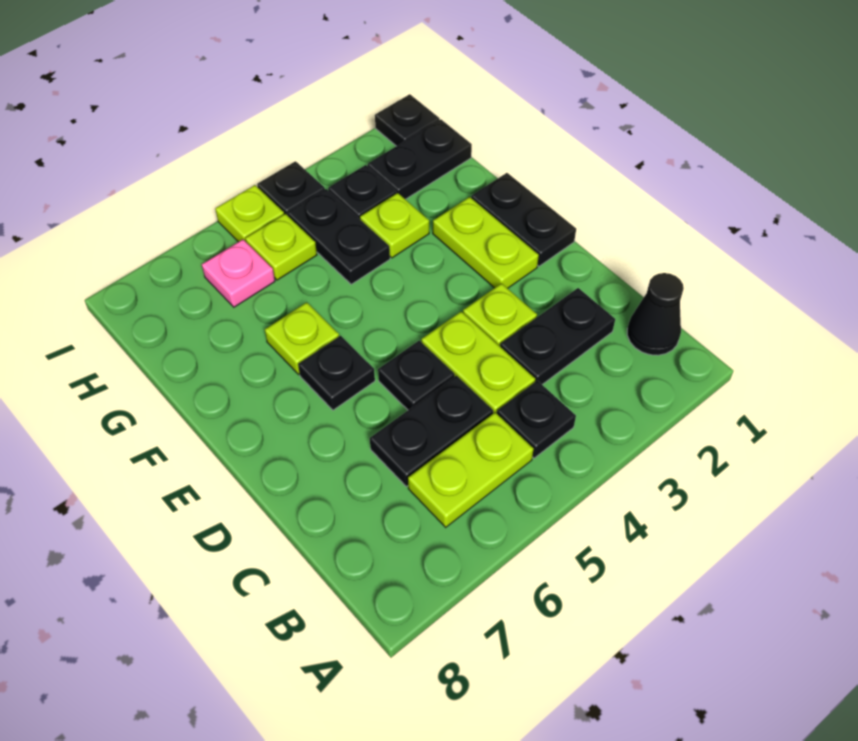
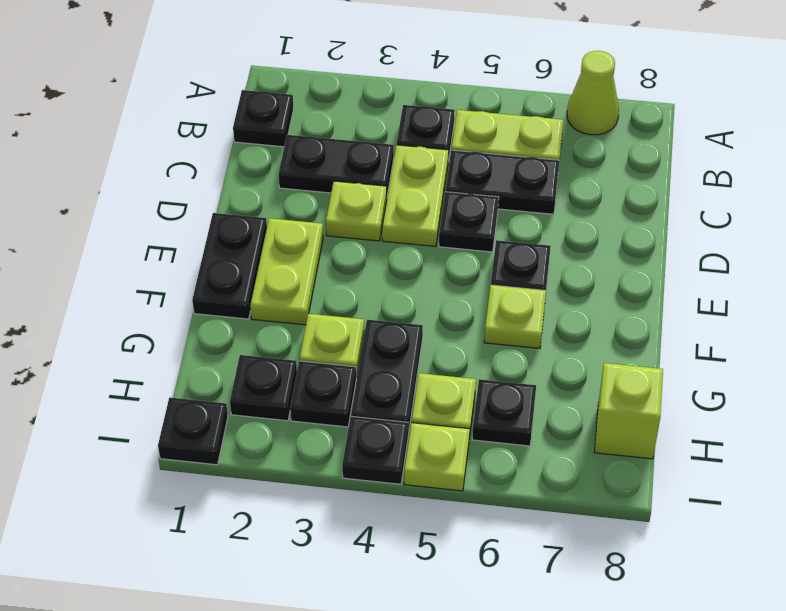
none -> lime 1x1 cone [567,51,619,135]
black 1x1 cone [627,273,684,355] -> black 1x1 plate [233,90,294,147]
black 1x2 plate [368,120,472,199] -> black 1x1 plate [230,355,297,421]
pink 1x1 plate [202,240,275,307] -> black 1x1 plate [472,379,536,446]
none -> lime 1x1 brick [595,363,663,459]

